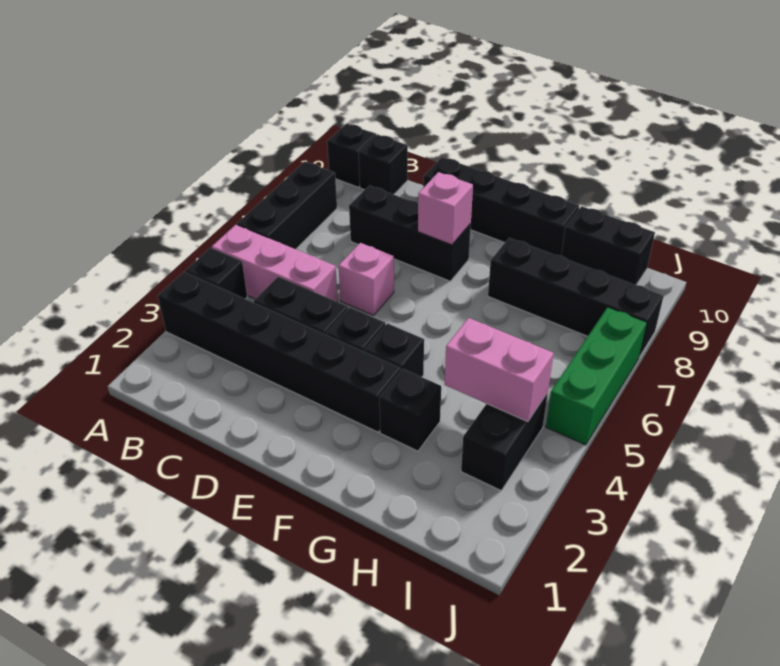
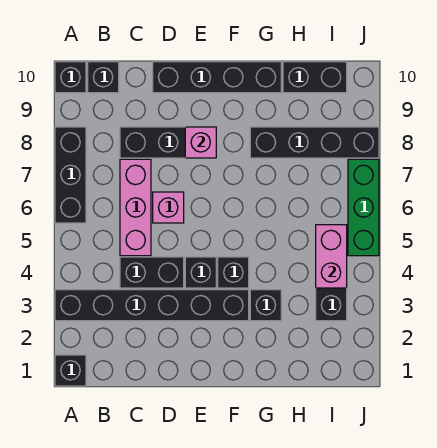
black 1x1 brick [185,248,247,299] -> black 1x1 brick moved to [55,355,86,386]
pink 1x3 brick [212,225,338,302] -> pink 1x3 brick turned to [120,159,151,256]
pink 1x2 brick [445,318,554,422] -> pink 1x2 brick turned to [316,225,347,288]

